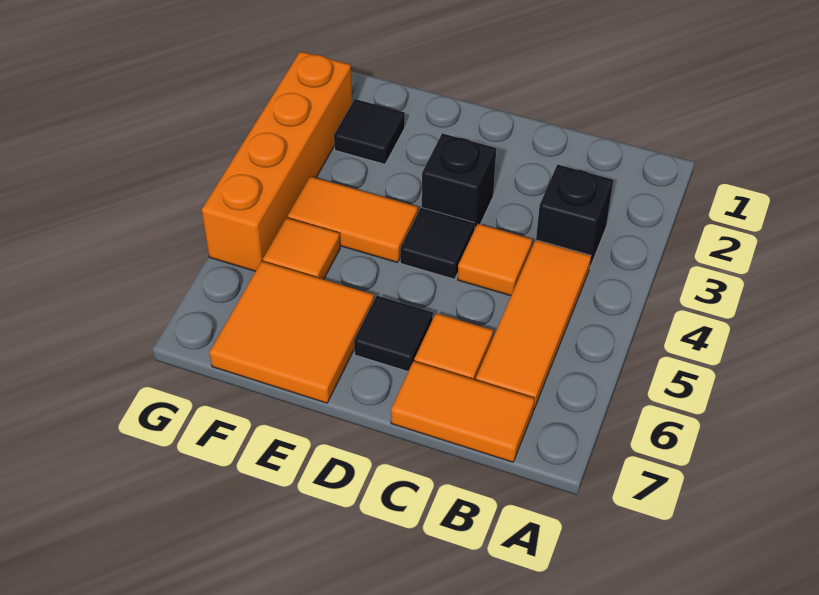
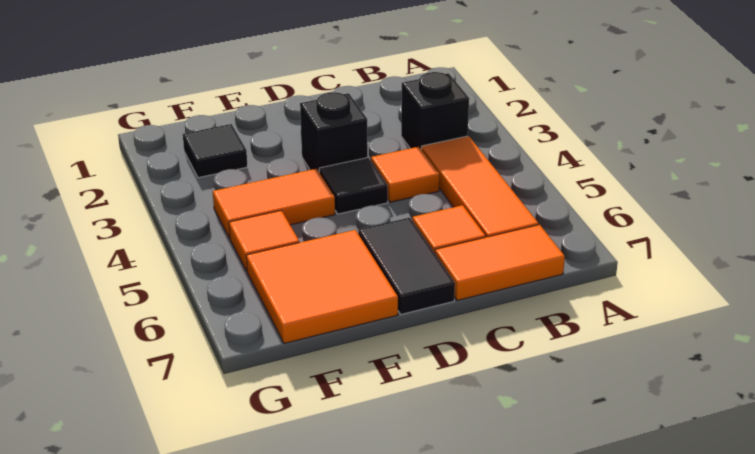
black 1x1 tile [354,296,433,371] -> black 1x2 tile [358,217,455,314]
orange 1x4 brick [202,51,352,271] -> none

